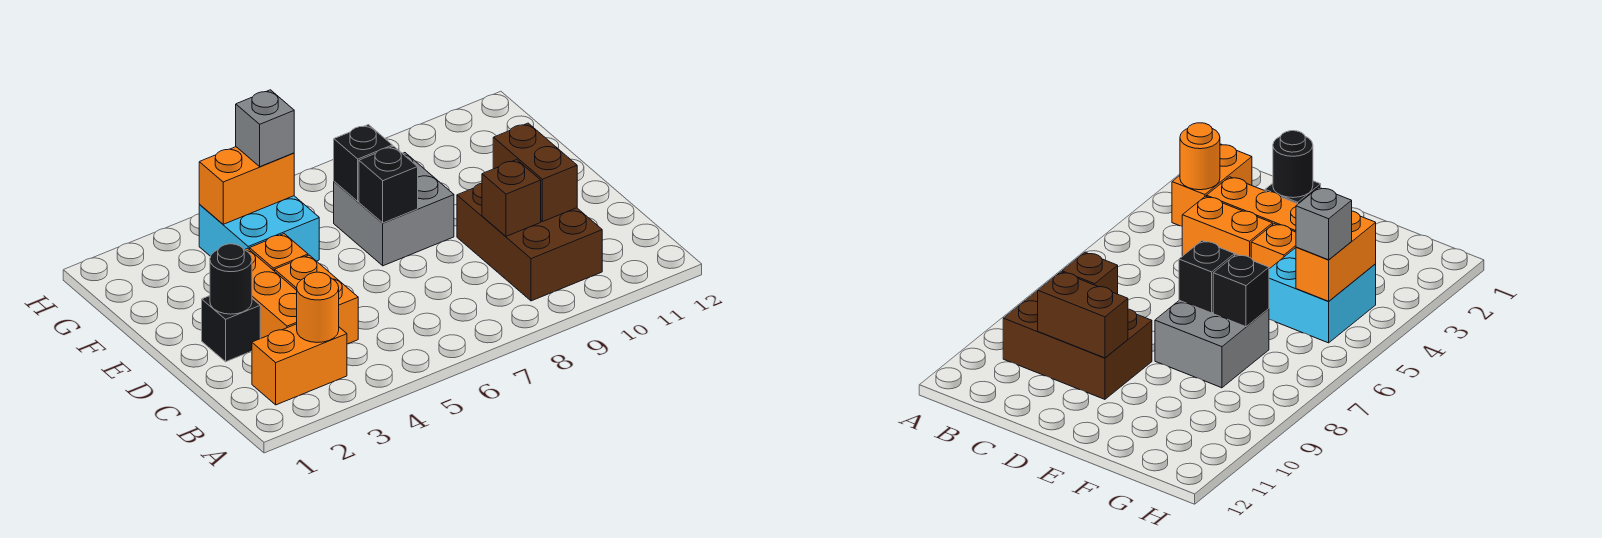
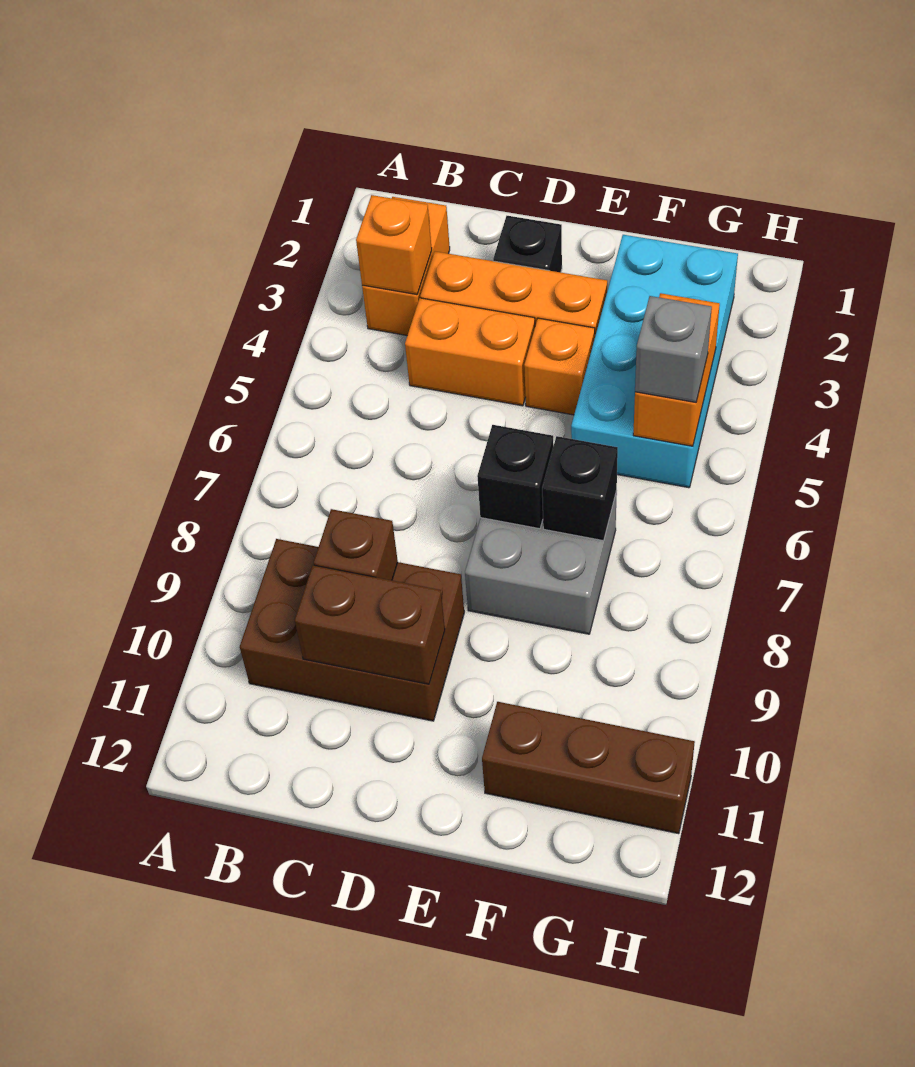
orange 1x1 round brick [297,272,339,343] -> orange 1x1 brick [356,195,432,295]
black 1x1 round brick [210,244,252,314] -> none
cyan 2x2 brick [199,196,319,261] -> cyan 2x4 brick [571,235,738,488]
none -> brown 1x3 brick [482,702,695,834]

